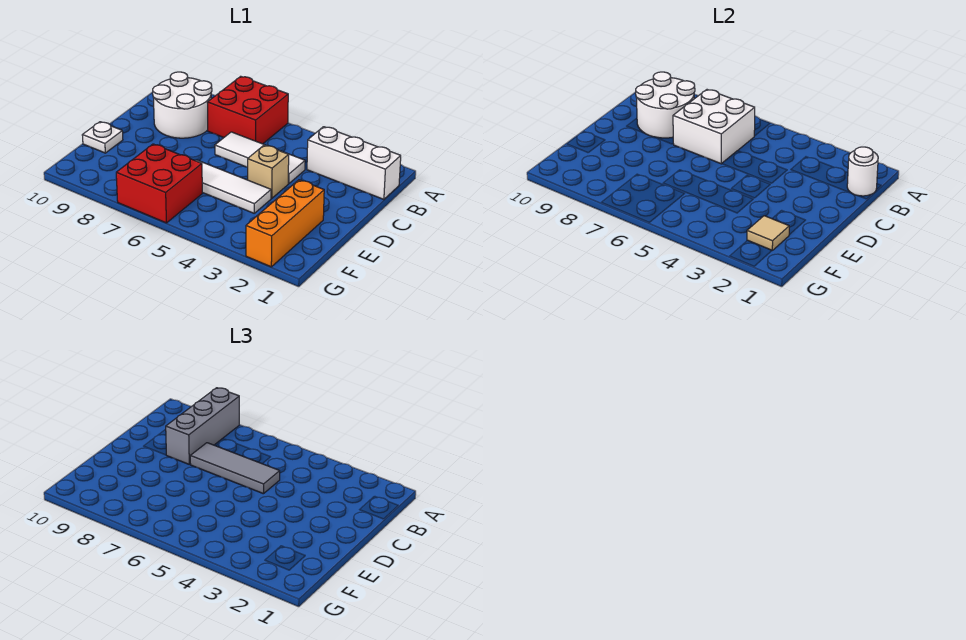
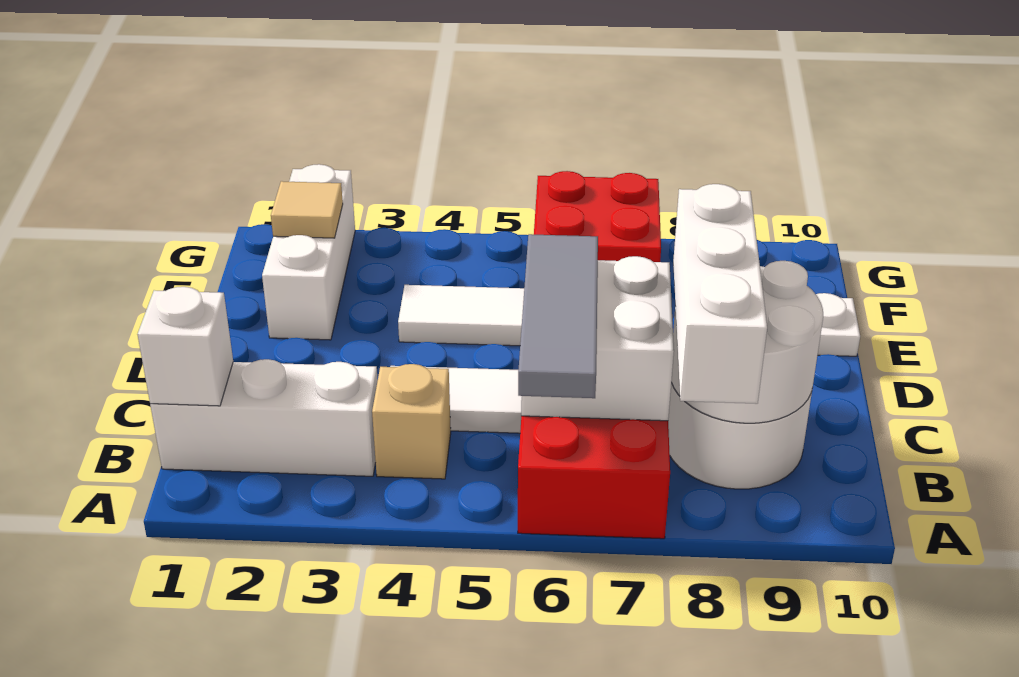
grey 1x3 brick [166,388,239,464] -> white 1x3 brick [673,184,767,404]
white 1x1 round brick [847,147,878,196] -> white 1x1 brick [137,287,233,406]
grey 1x3 tile [190,443,280,494] -> grey 1x3 tile turned to [518,234,598,398]
tan 1x1 brick [248,145,289,198] -> tan 1x1 brick moved to [372,364,451,479]
orange 1x3 brick [246,180,324,267] -> white 1x3 brick [262,164,355,340]

